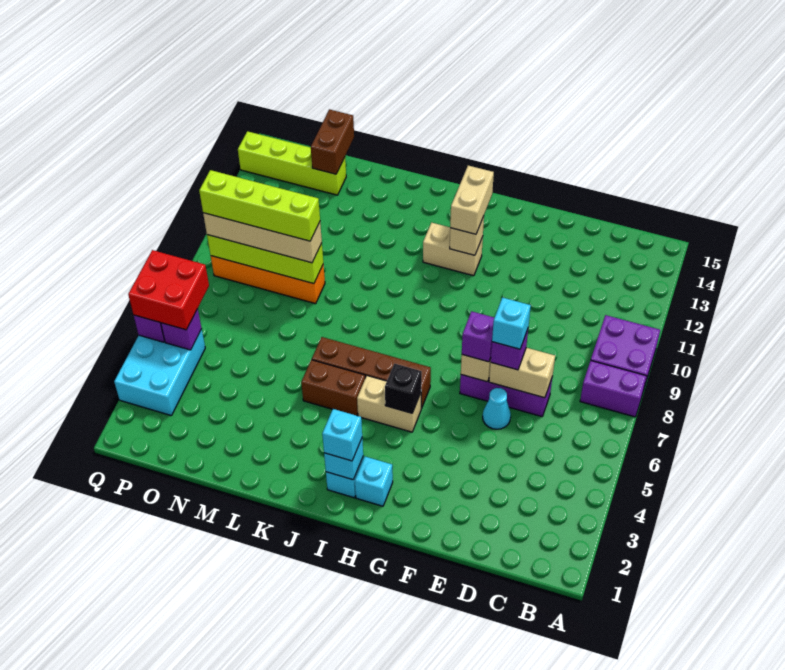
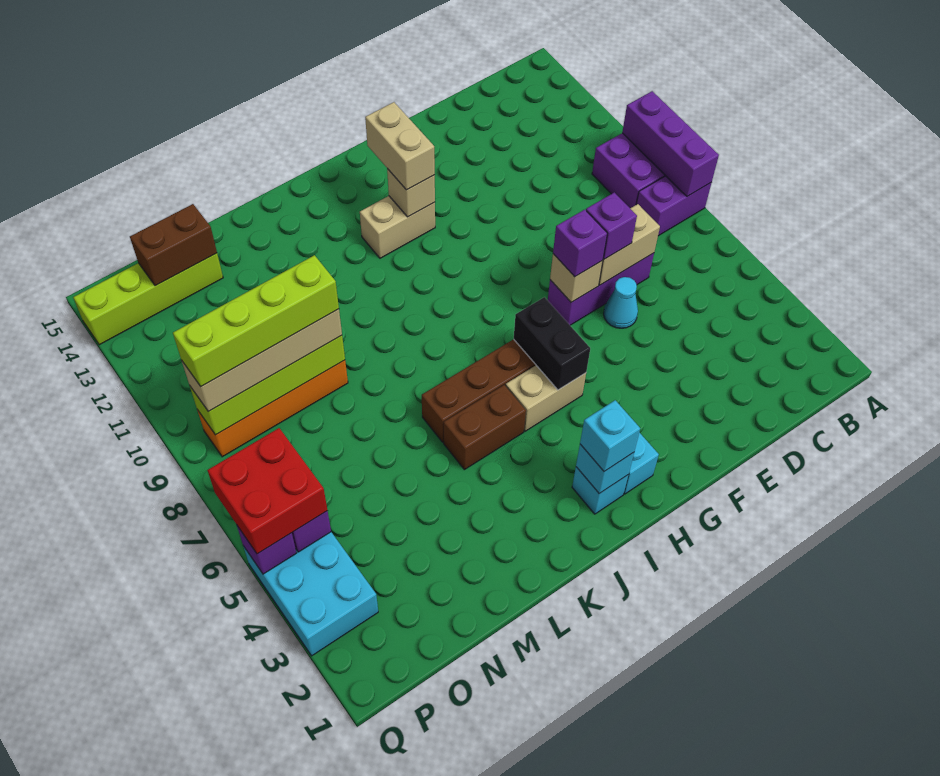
none -> purple 1x3 brick [622,91,719,196]
cyan 1x1 brick [492,298,531,349] -> none
black 1x1 brick [385,364,422,413] -> black 1x2 brick [514,297,590,390]
brown 1x2 brick [311,109,354,174] -> brown 1x2 brick turned to [130,204,217,286]

